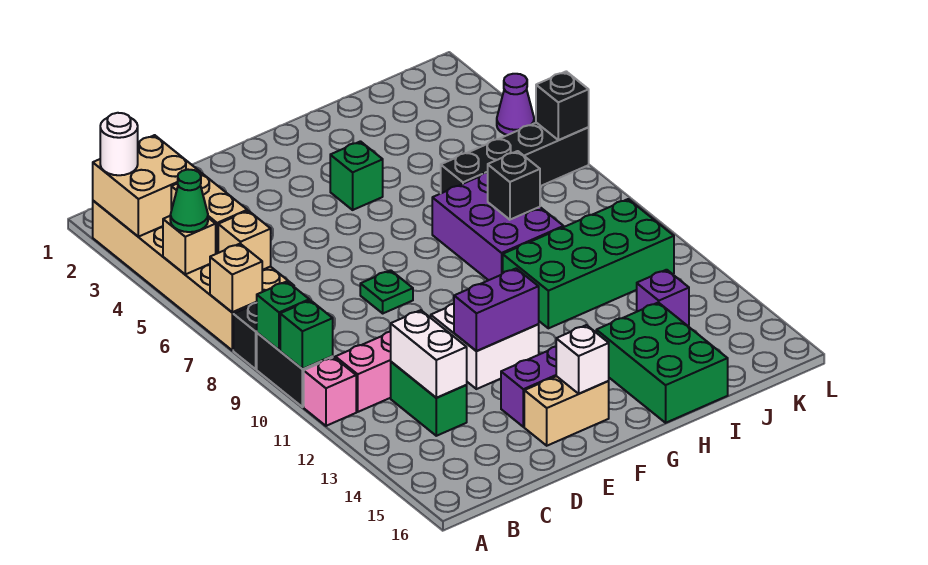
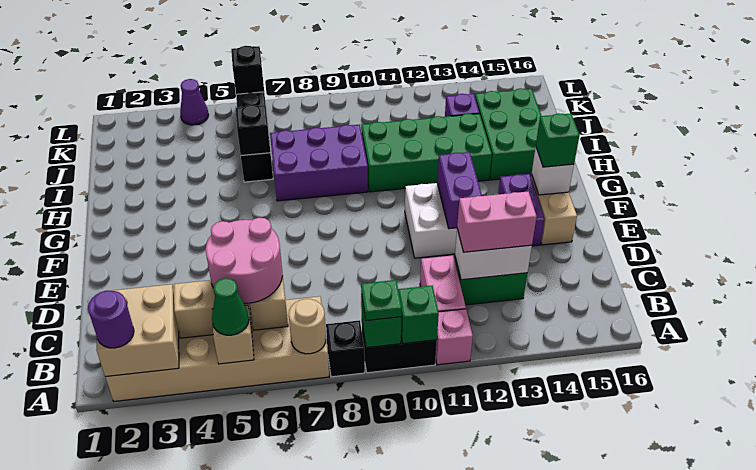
white 1x1 round brick [100,113,138,175] -> purple 1x1 round brick [88,291,134,348]
tan 1x1 brick [210,244,262,312] -> tan 1x1 round brick [289,299,326,354]
none -> pink 2x2 round brick [206,218,282,304]
none -> pink 1x2 brick [457,192,537,252]
green 1x1 plate [360,270,413,313] -> green 1x1 plate moved to [361,280,402,321]
green 1x1 brick [330,141,383,210] -> green 1x1 brick moved to [536,113,580,167]
green 2x4 brick [503,199,674,328] -> green 2x4 brick turned to [361,113,492,192]
green 2x3 brick [596,302,728,423] -> green 2x3 brick turned to [475,88,541,180]
black 1x1 brick [488,151,540,220] -> black 1x1 brick moved to [236,105,270,155]

